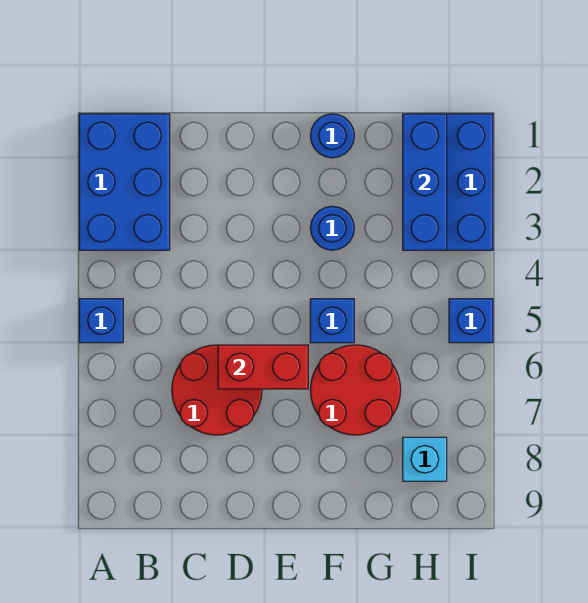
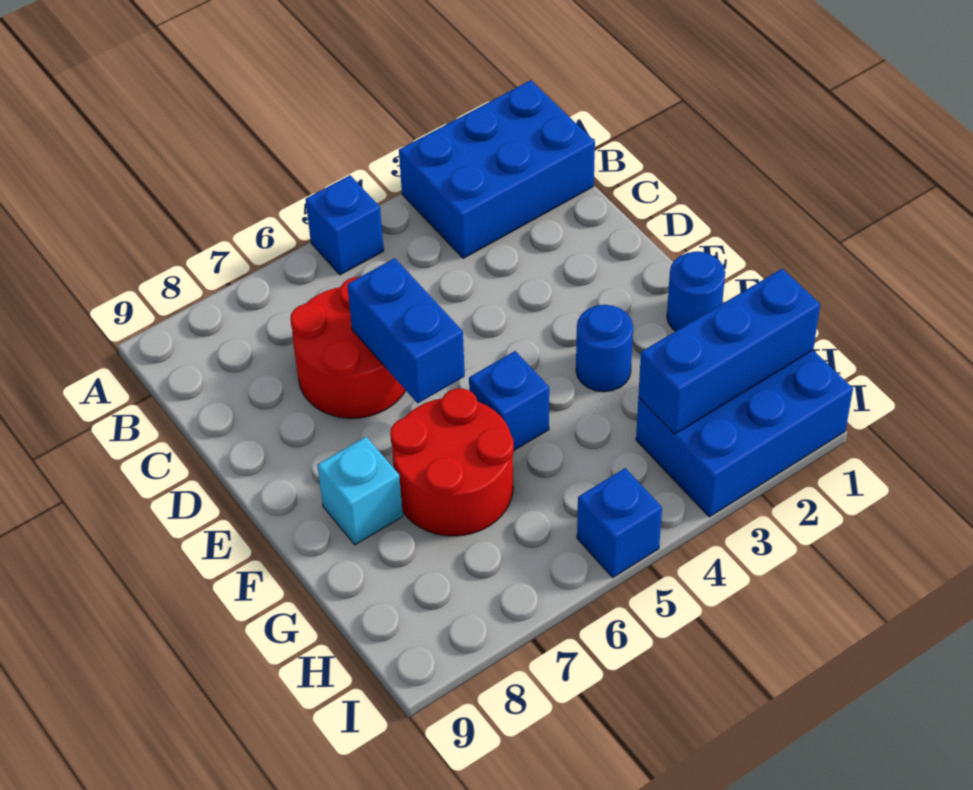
red 1x2 brick [218,345,308,389] -> blue 1x2 brick [347,258,465,403]
cyan 1x1 brick [403,437,447,481] -> cyan 1x1 brick moved to [317,437,403,545]

